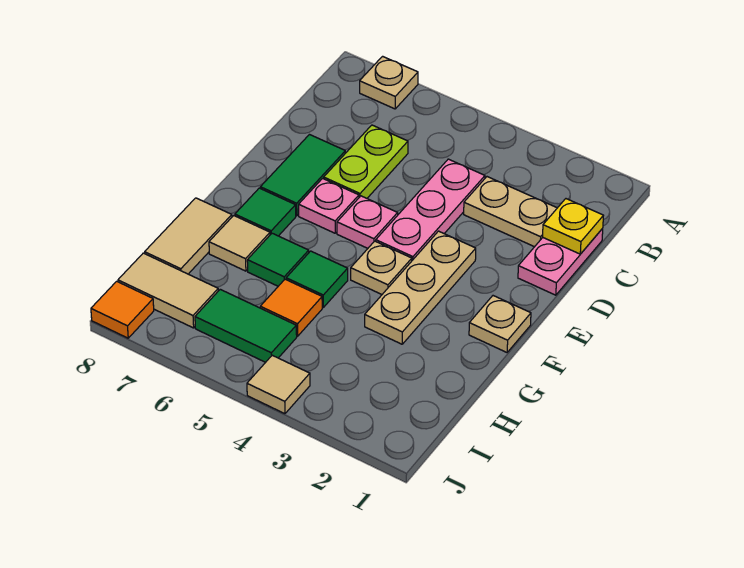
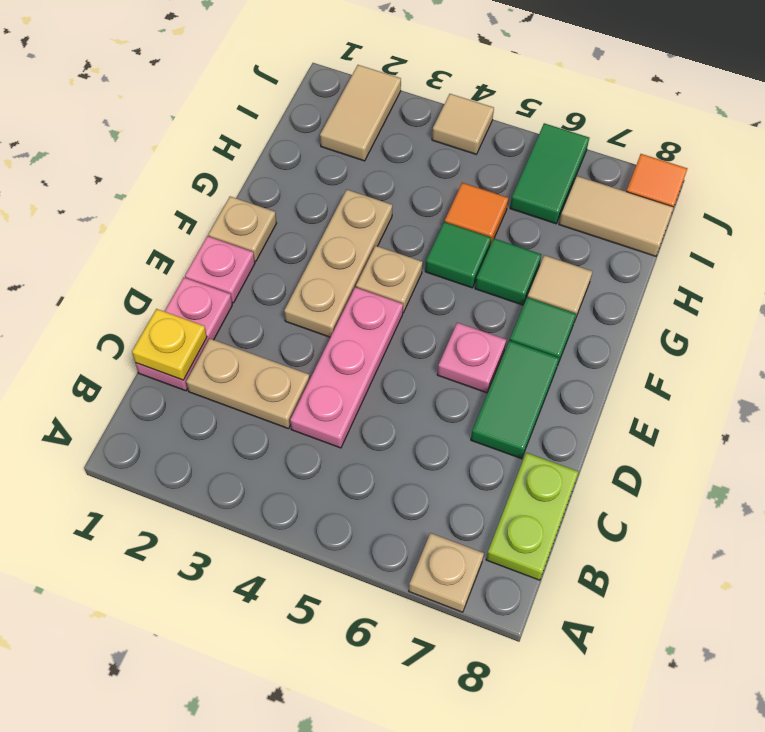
lime 1x2 plate [324,125,408,198] -> lime 1x2 plate moved to [486,453,579,580]
pink 1x1 plate [337,196,398,248] -> pink 1x1 plate moved to [185,236,255,303]
tan 1x2 tile [145,198,232,274] -> tan 1x2 tile moved to [320,65,401,161]
green 1x2 tile [195,289,297,362] -> green 1x2 tile turned to [510,123,589,224]

